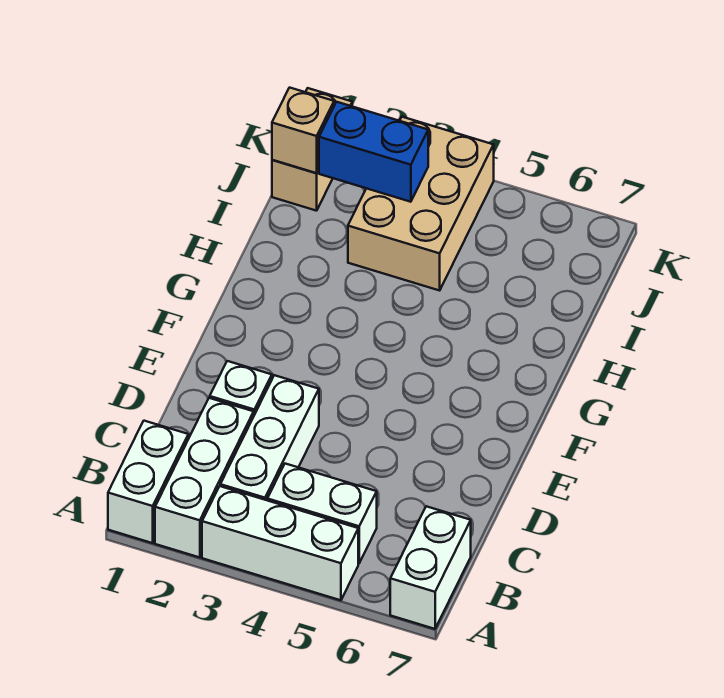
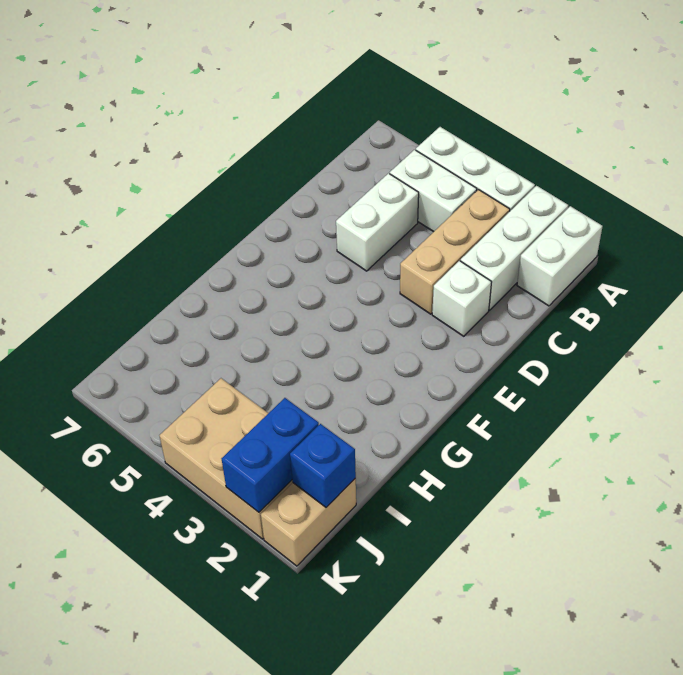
white 1x2 brick [390,506,471,629] -> white 1x2 brick moved to [336,173,419,271]
white 1x3 brick [220,375,319,500] -> tan 1x3 brick [400,190,510,314]
tan 2x3 brick [348,117,494,290] -> tan 2x3 brick turned to [159,378,293,539]
tan 1x1 brick [272,88,334,173] -> blue 1x1 brick [290,424,356,507]
blue 1x2 brick [319,102,428,202] -> blue 1x2 brick turned to [221,398,319,512]

